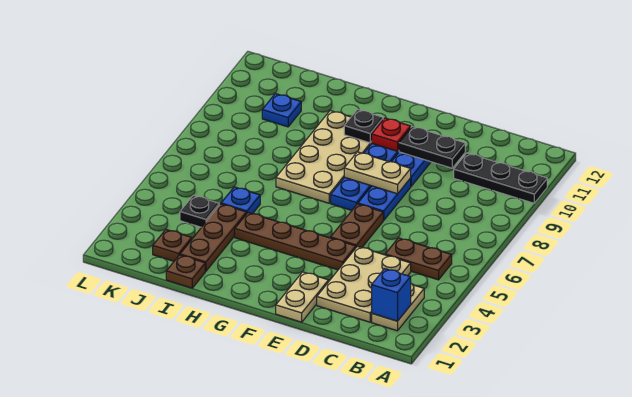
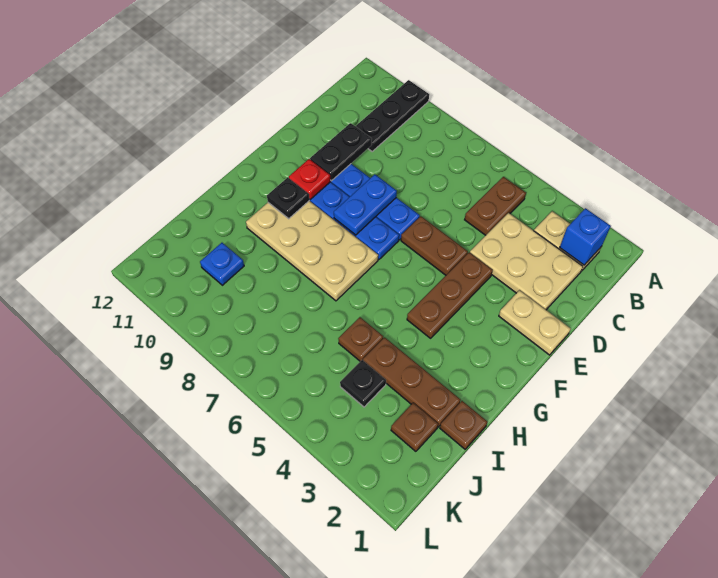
brown 1x4 plate [235,213,356,270] -> brown 1x3 plate [407,252,493,338]
tan 1x2 plate [344,152,411,194] -> blue 1x2 plate [334,174,397,235]
blue 1x1 plate [221,187,260,214] -> brown 1x1 plate [338,317,383,361]

